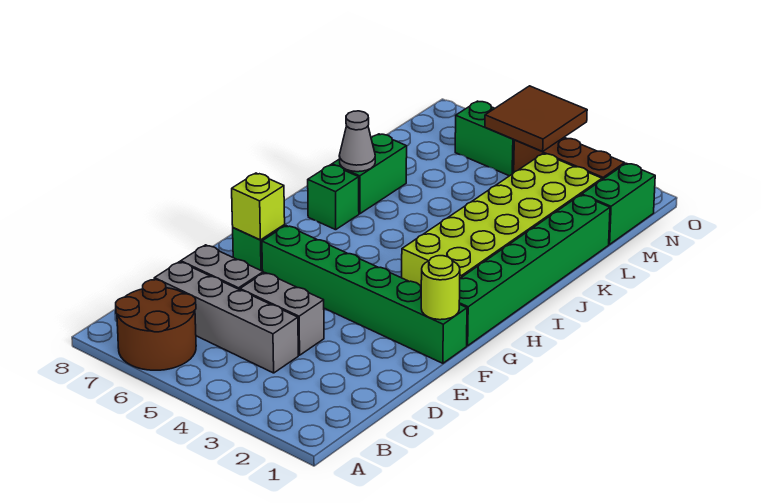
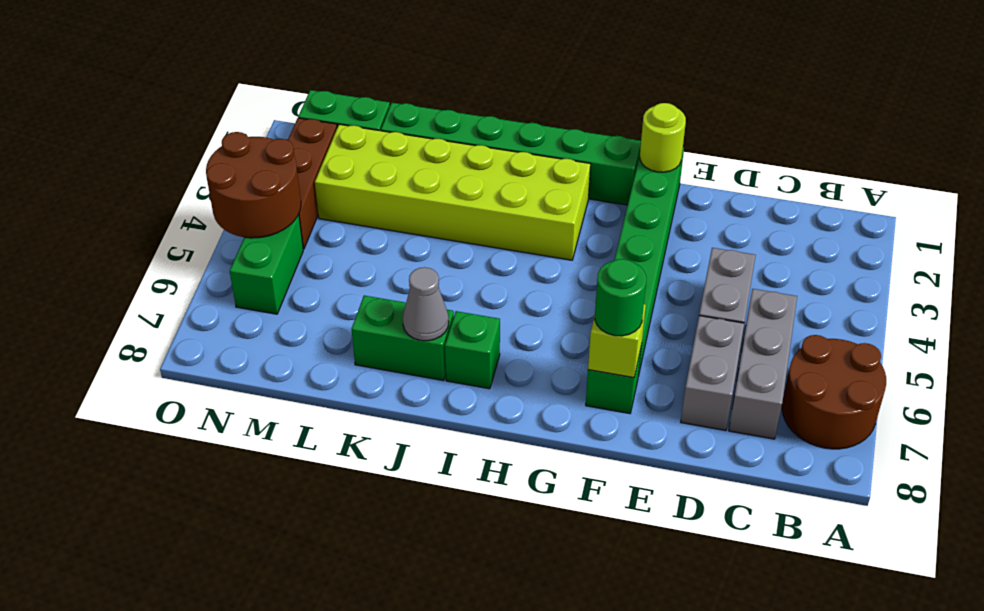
grey 1x4 brick [154,262,298,373] -> grey 1x3 brick [729,289,797,439]
none -> green 1x1 round brick [595,259,646,336]
brown 2x2 tile [485,86,587,152] -> brown 2x2 round brick [206,132,301,238]

